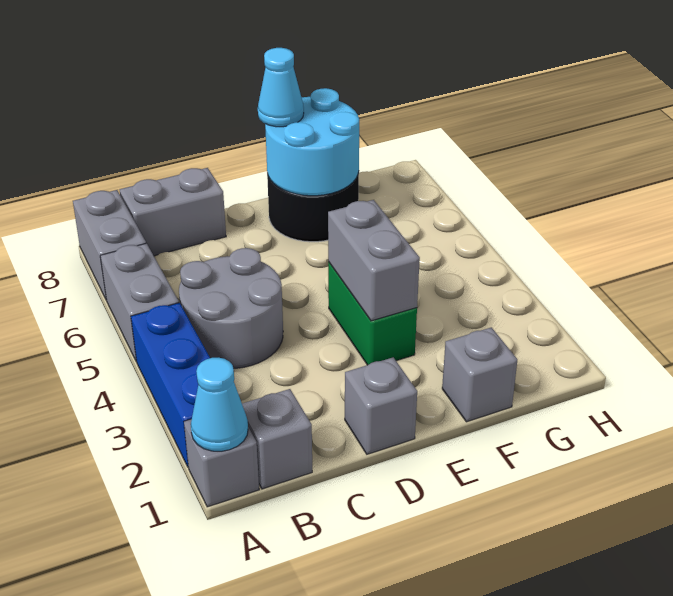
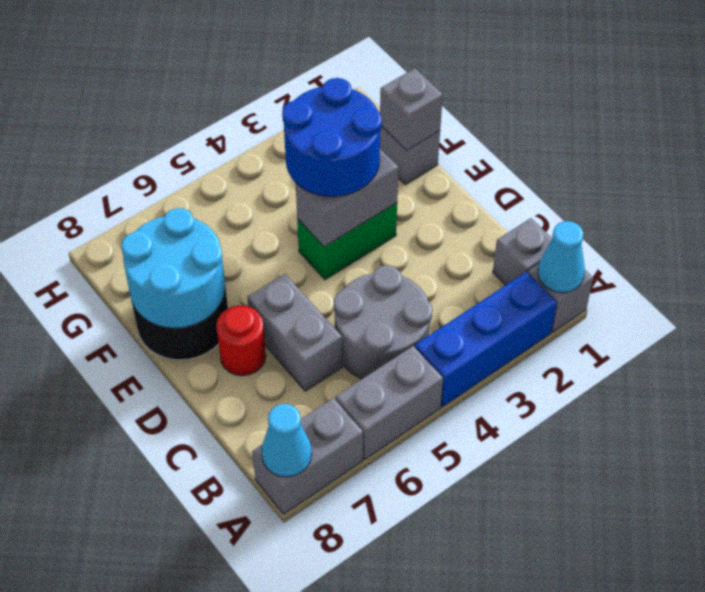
grey 1x2 brick [120,168,226,256] -> grey 1x2 brick moved to [247,274,342,391]
grey 1x1 brick [345,357,417,454] -> grey 1x1 brick moved to [380,68,443,151]
none -> red 1x1 round brick [216,305,266,376]
none -> blue 2x2 round brick [282,78,382,197]
cyan 1x1 cone [258,48,304,127] -> cyan 1x1 cone moved to [262,404,312,477]

